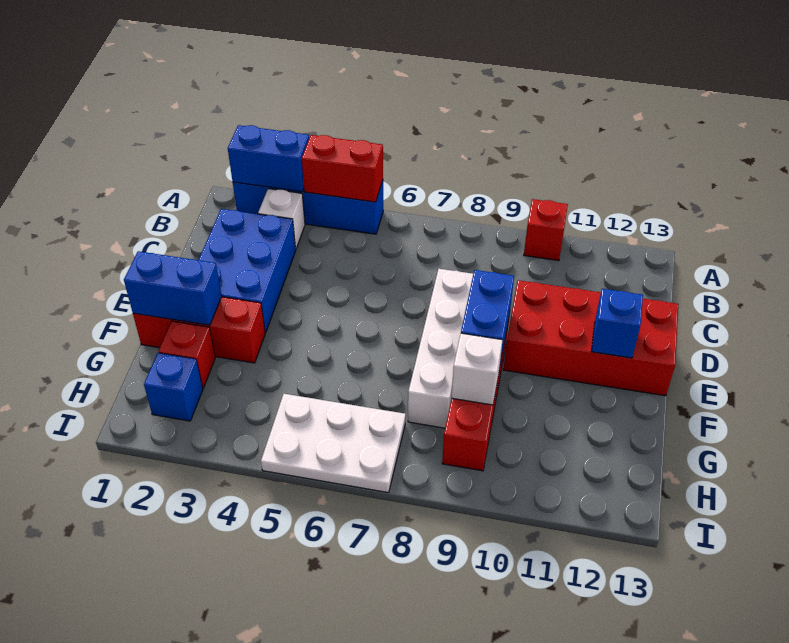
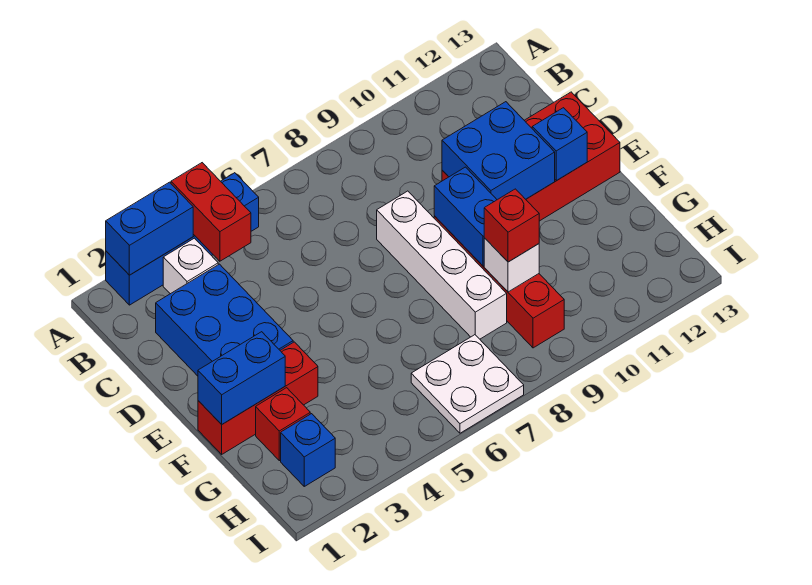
red 1x2 brick [302,135,383,202] -> red 1x2 brick turned to [171,163,251,261]
red 1x1 brick [524,199,568,261] -> red 1x1 brick moved to [484,189,539,262]
none -> blue 2x2 brick [442,102,555,200]
white 2x3 plate [261,394,406,493] -> white 2x2 plate [411,335,524,433]

